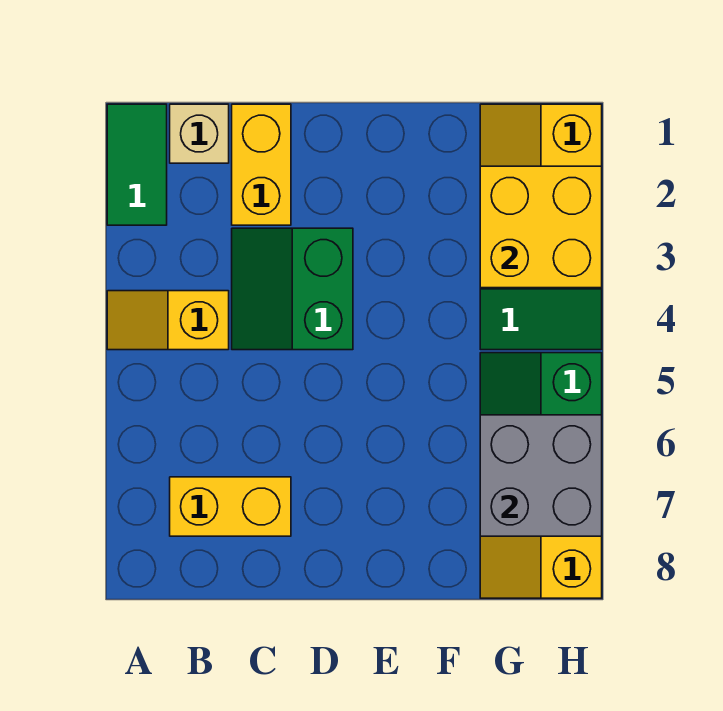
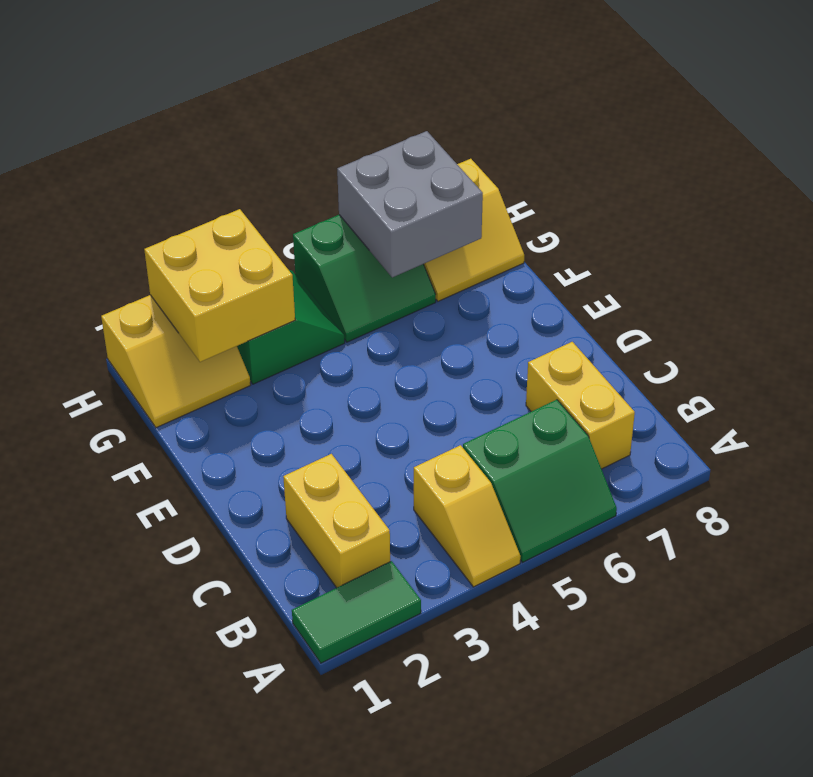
tan 1x1 brick [170,104,229,163] -> none
yellow 1x2 brick [232,104,291,225] -> yellow 1x2 brick turned to [283,454,390,588]
green 2x2 slope [232,228,353,350] -> green 2x2 slope moved to [463,400,617,562]

